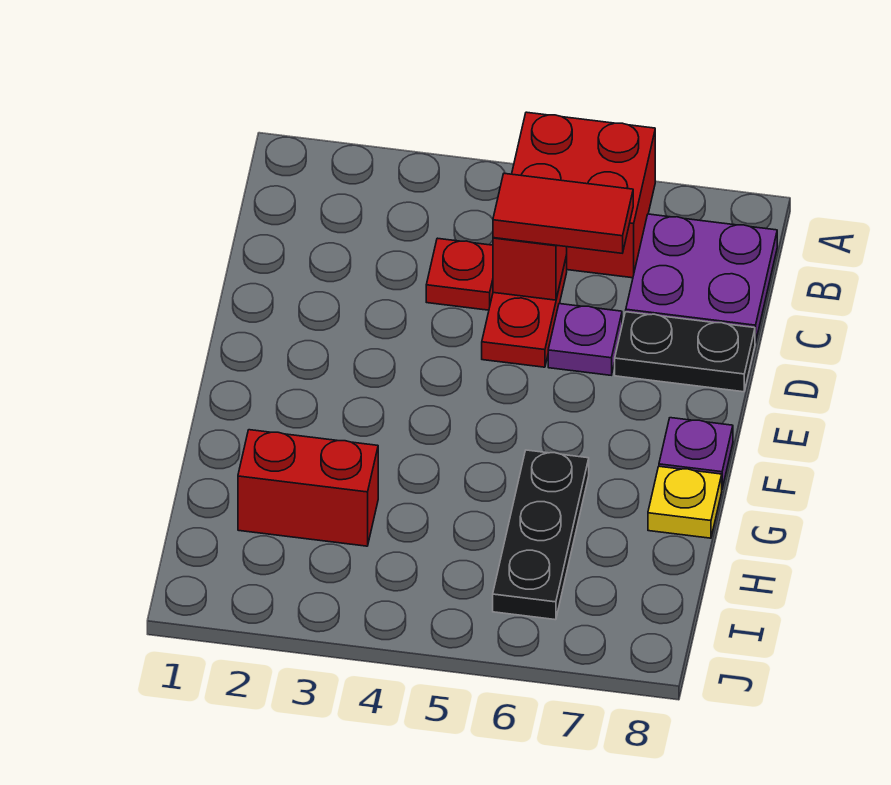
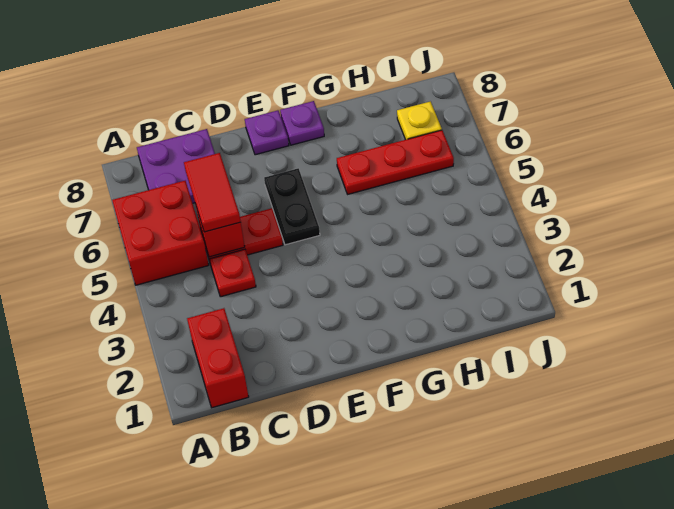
purple 1x1 plate [548,304,622,375] -> purple 1x1 plate moved to [245,110,289,155]
black 1x2 plate [615,312,755,392] -> black 1x2 plate moved to [264,168,320,245]
black 1x3 plate [493,450,589,620] -> red 1x3 plate [337,130,454,194]
yellow 1x1 plate [648,466,722,538] -> yellow 1x1 plate moved to [397,101,442,140]
red 1x2 brick [238,430,378,546] -> red 1x2 brick moved to [187,308,249,408]

